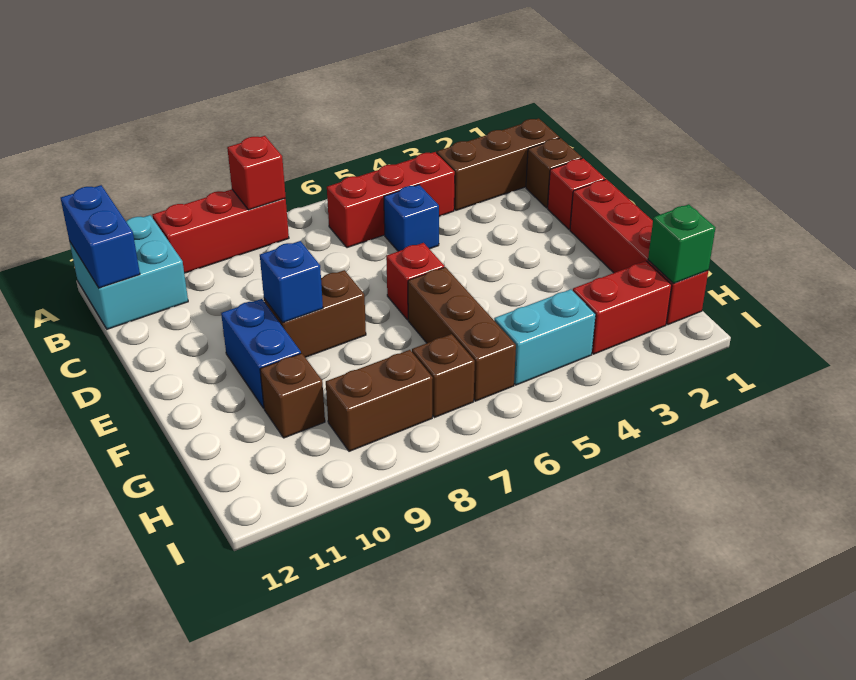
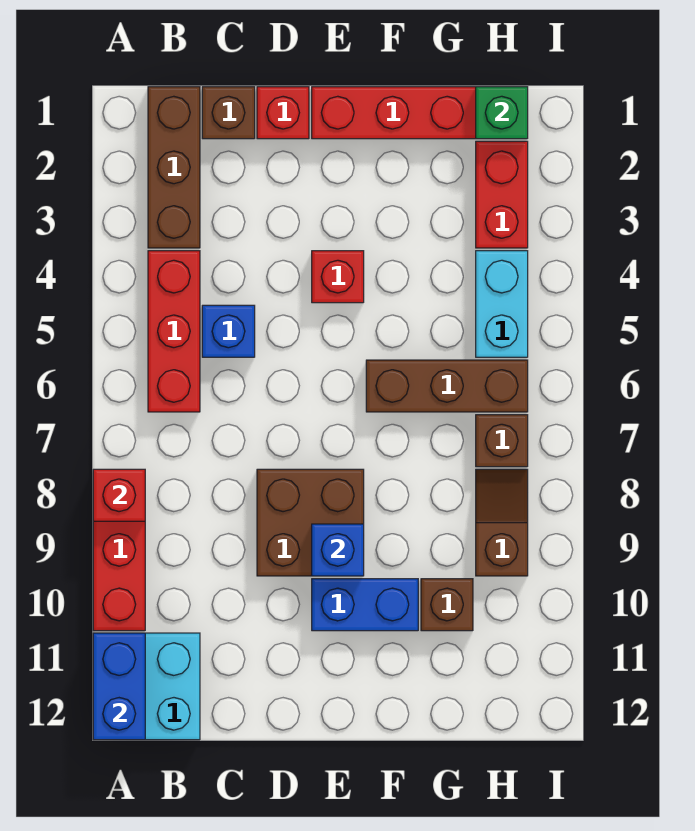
blue 1x2 brick [61,185,140,288] -> blue 1x2 brick turned to [93,633,145,740]
red 1x1 brick [386,243,444,320] -> red 1x1 brick moved to [312,251,364,303]
brown 1x2 brick [264,270,366,357] -> brown 2x2 brick [257,469,364,576]
brown 1x2 brick [326,350,433,451] -> brown 1x2 slope [476,469,528,576]

